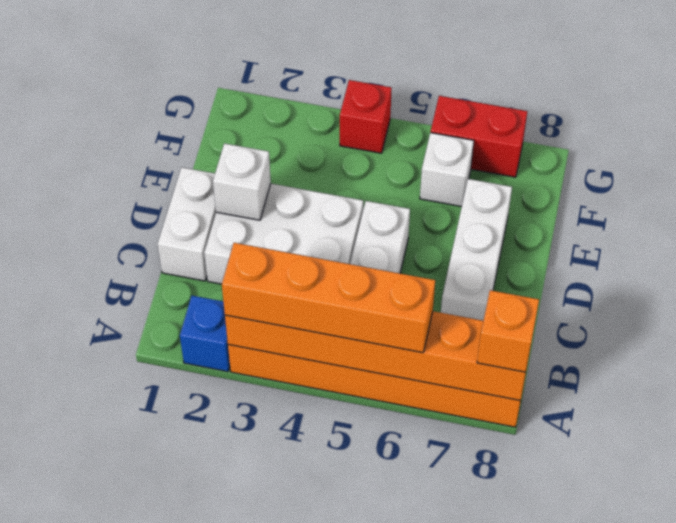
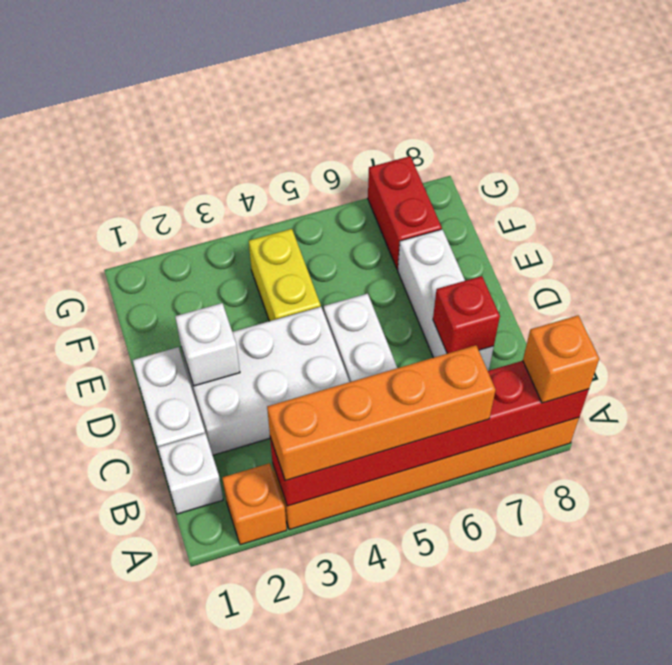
blue 1x1 brick [180,296,230,372] -> orange 1x1 brick [222,463,287,545]
orange 1x6 brick [225,311,526,401] -> red 1x6 brick [270,361,589,506]
none -> yellow 1x2 brick [249,229,321,321]
white 1x1 brick [420,133,474,207] -> white 1x1 brick moved to [158,433,223,514]
red 1x1 brick [340,80,392,153] -> red 1x1 brick moved to [433,276,500,354]
red 1x2 brick [431,96,527,177] -> red 1x2 brick turned to [368,156,442,269]

